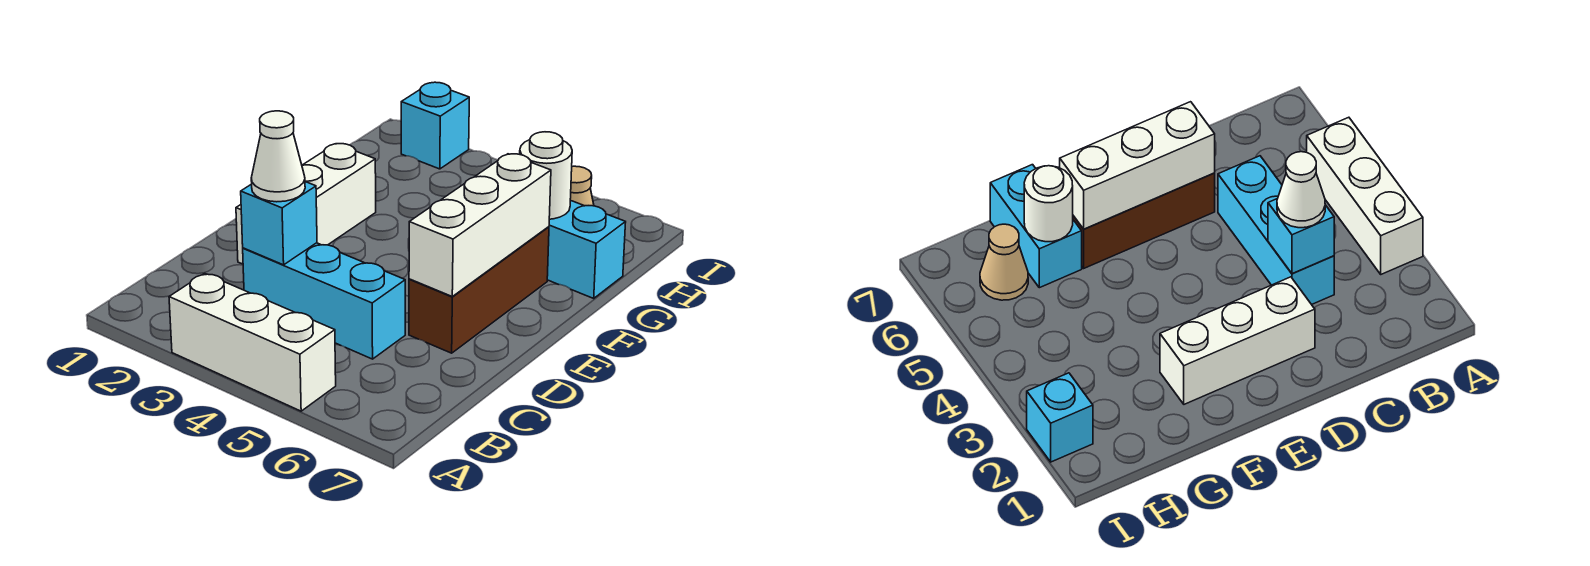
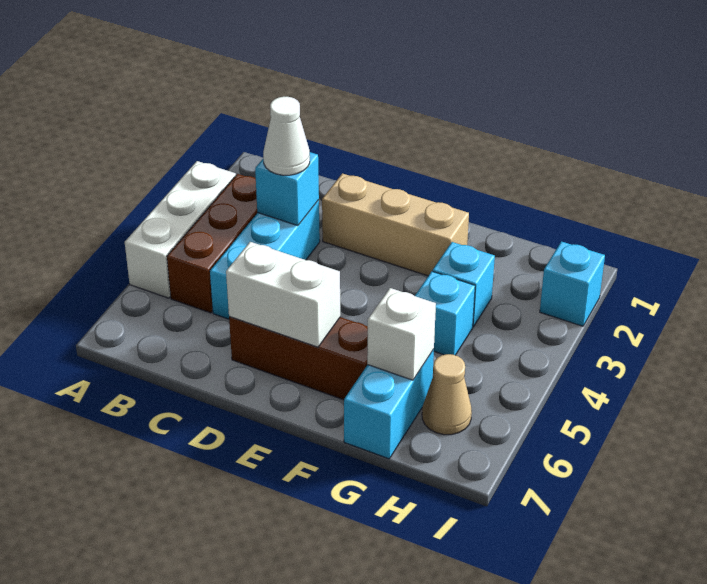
none -> brown 1x3 brick [167,174,257,313]
white 1x3 brick [236,144,376,264] -> tan 1x3 brick [322,173,469,276]
white 1x3 brick [409,154,551,296] -> white 1x2 brick [226,242,340,347]
none -> cyan 1x1 brick [433,242,495,327]
none -> cyan 1x1 brick [415,271,475,355]
white 1x1 round brick [520,132,572,219] -> white 1x1 brick [367,288,436,380]

